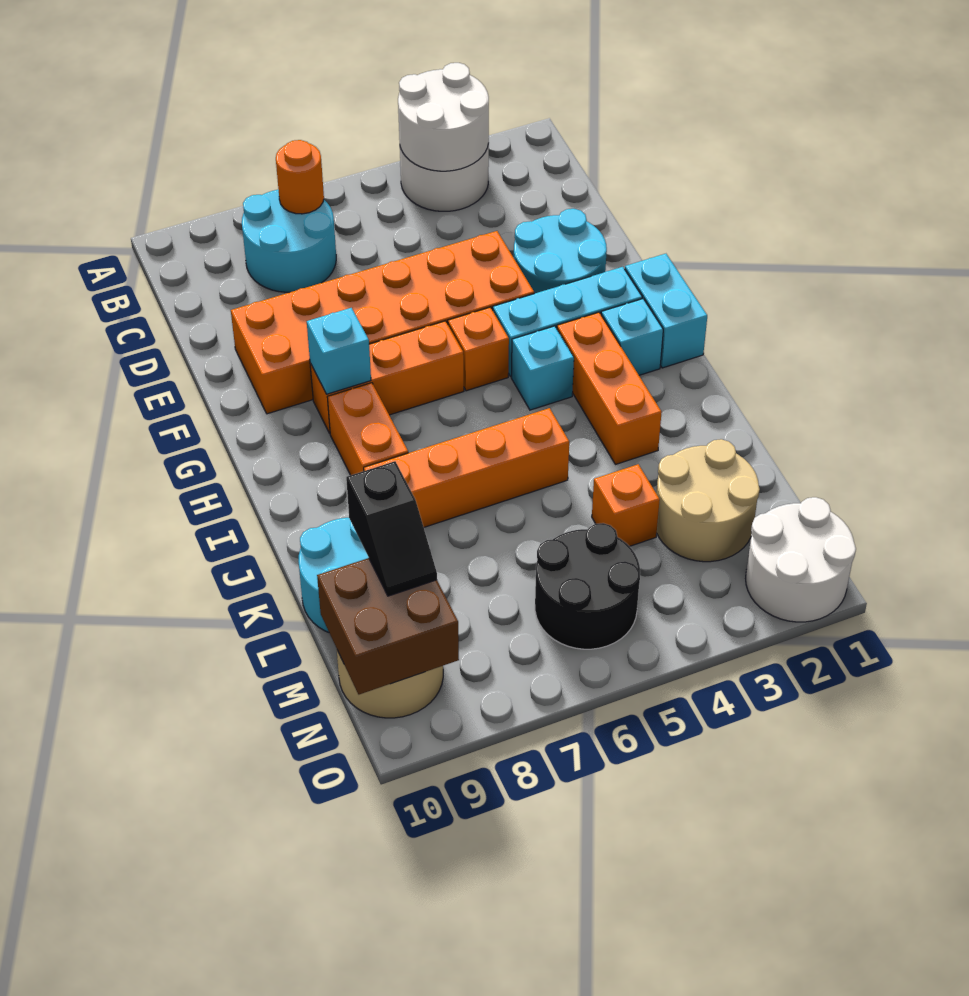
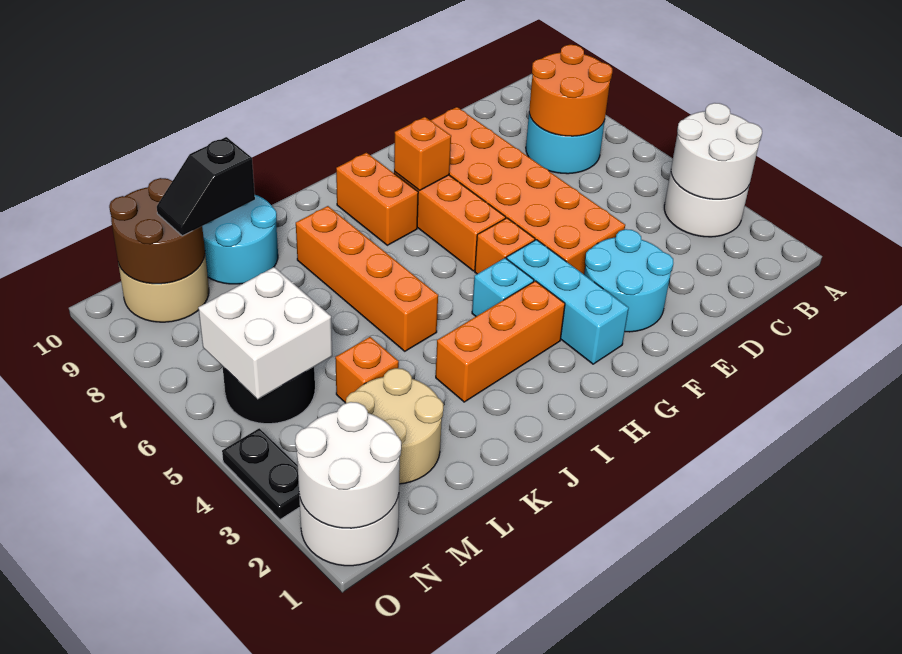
orange 1x1 round brick [276,140,324,214] -> orange 2x2 round brick [529,45,612,136]
cyan 1x2 brick [625,254,707,368] -> none
cyan 1x1 brick [307,308,371,394] -> orange 1x1 brick [394,117,451,190]
cyan 1x1 brick [601,299,663,375] -> none
orange 1x2 brick [327,383,408,475] -> orange 1x2 brick turned to [336,153,418,245]
none -> white 2x2 brick [198,267,332,399]
brown 2x2 brick [317,558,459,694] -> brown 2x2 round brick [109,178,205,284]
none -> white 2x2 round brick [295,402,401,528]
none -> black 1x2 plate [222,428,300,520]

